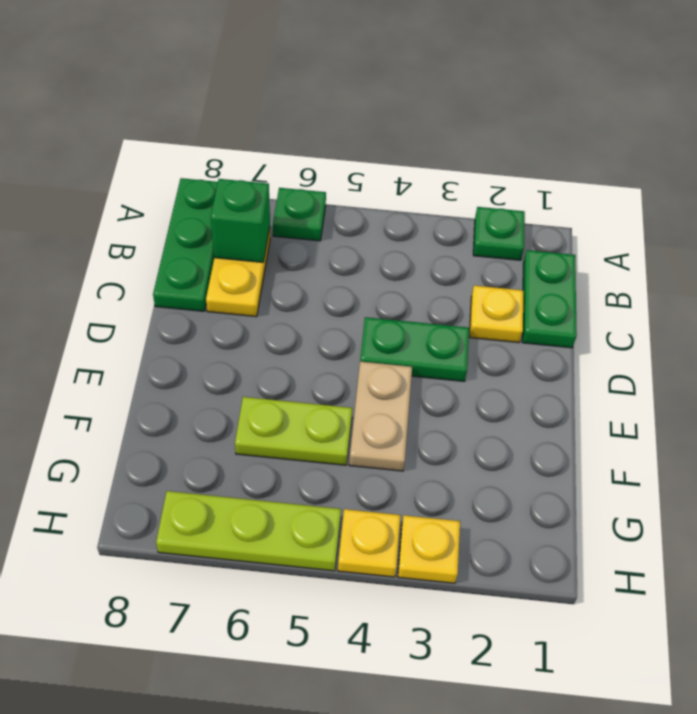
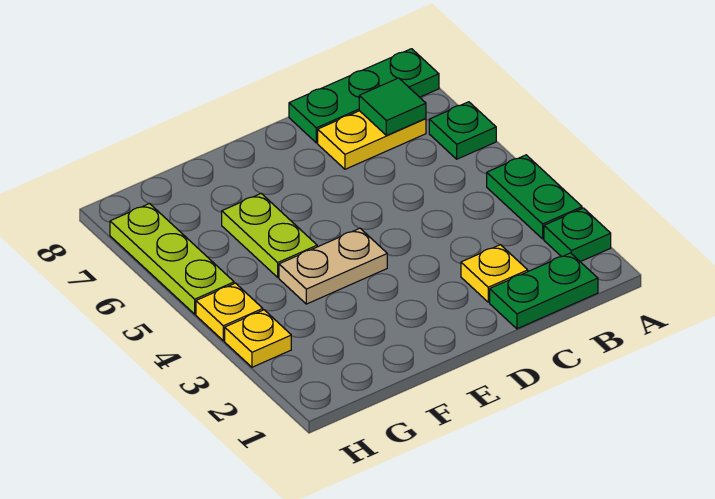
green 1x1 brick [211,179,270,262] -> green 1x1 tile [359,78,426,136]
green 1x2 plate [360,317,469,381] -> green 1x2 plate moved to [487,155,582,239]

